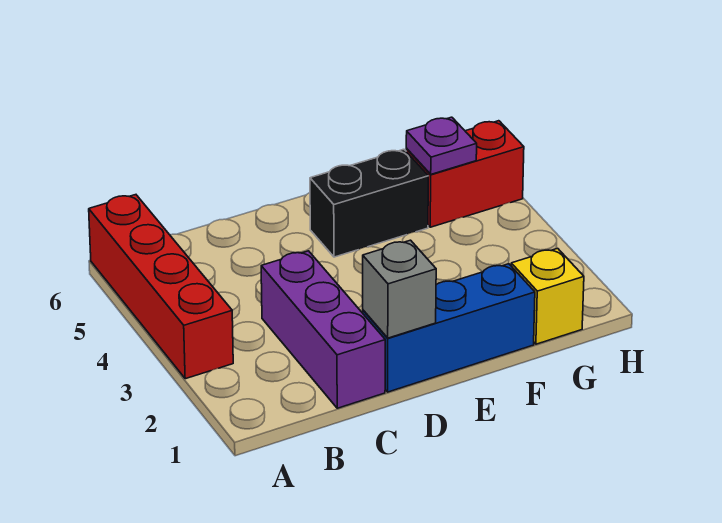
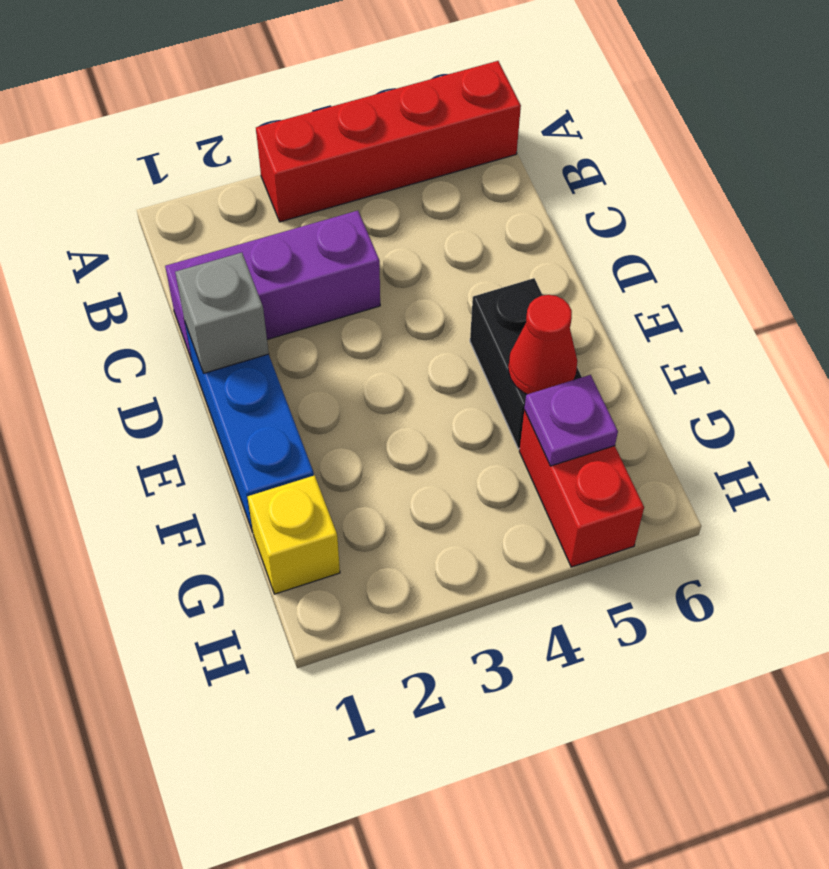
none -> red 1x1 cone [508,295,577,394]

